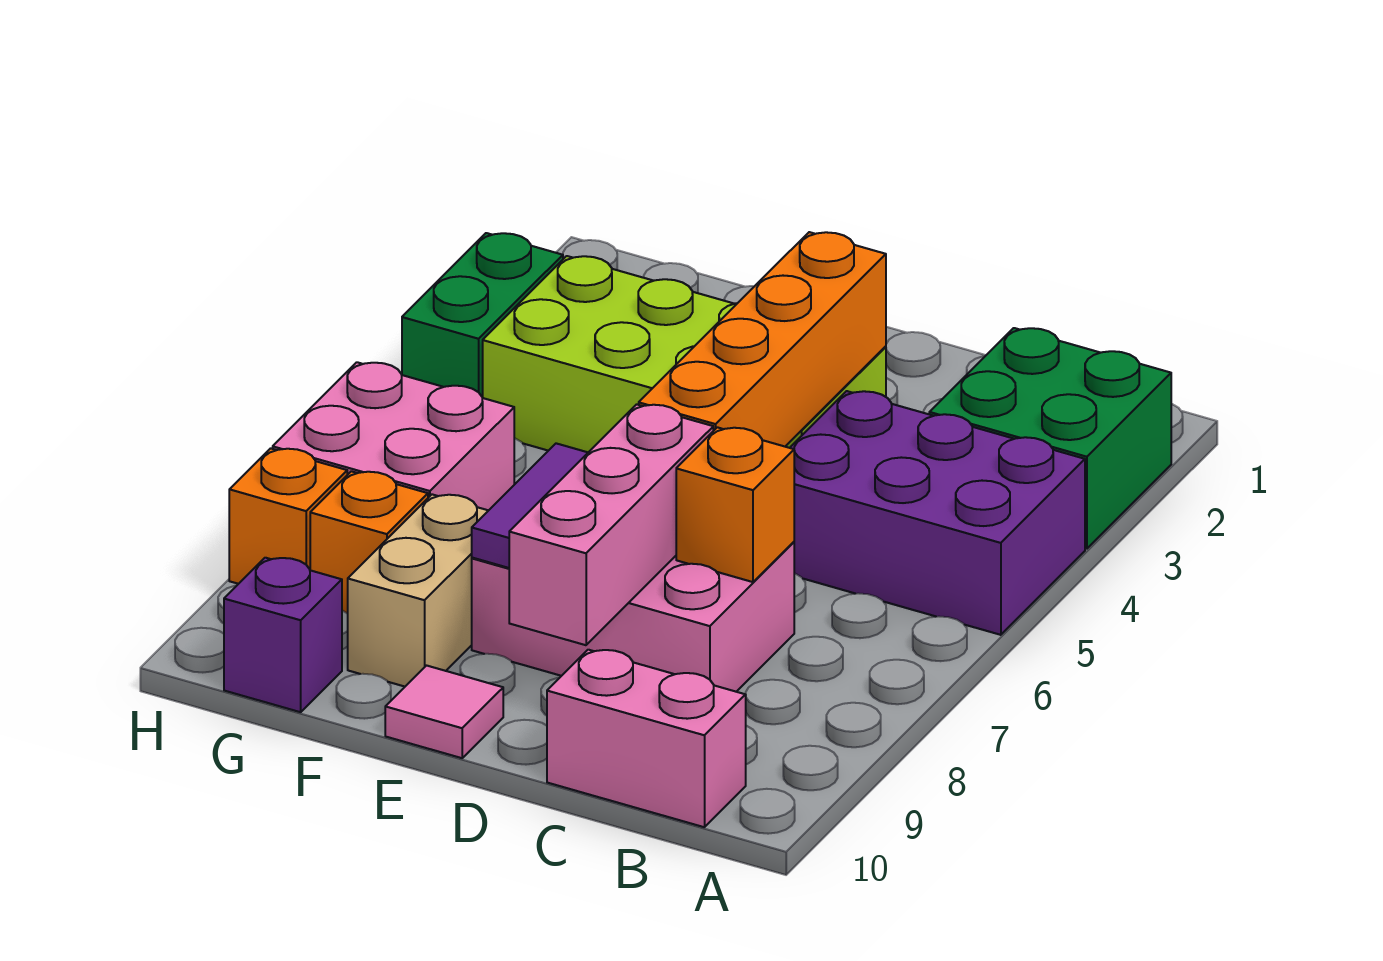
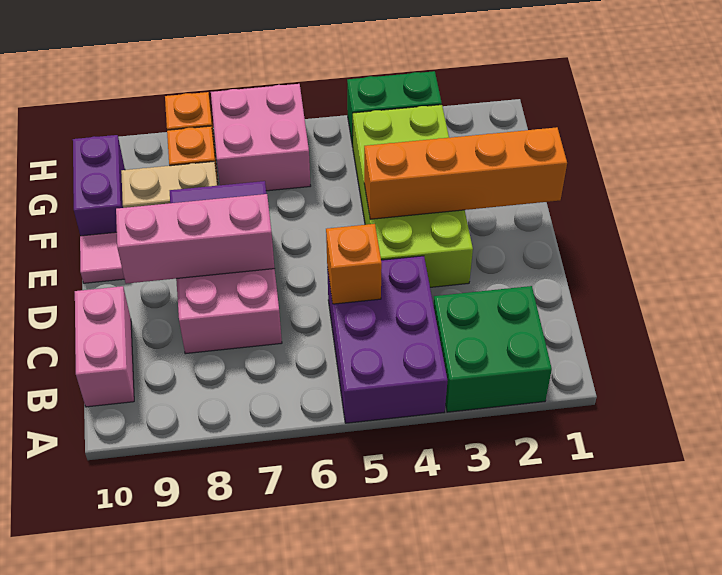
orange 1x1 brick [676,427,794,582] -> orange 1x1 brick moved to [326,224,382,304]
orange 1x4 brick [639,232,886,446] -> orange 1x4 brick moved to [364,127,567,219]
purple 1x1 brick [224,558,342,712] -> purple 1x2 brick [73,135,125,236]

